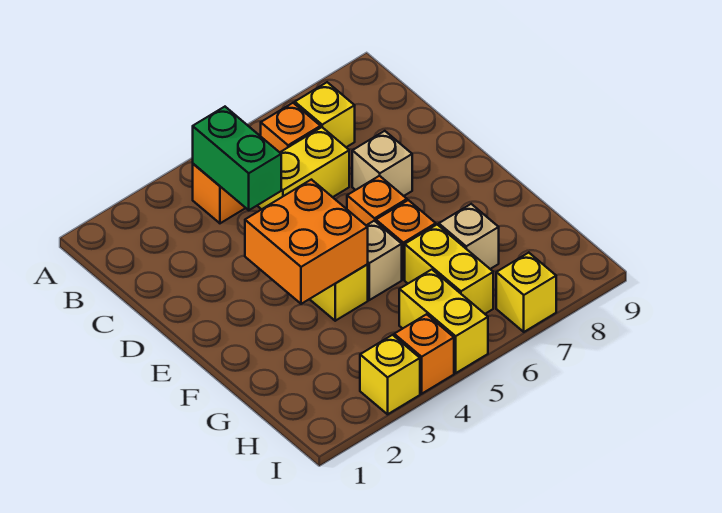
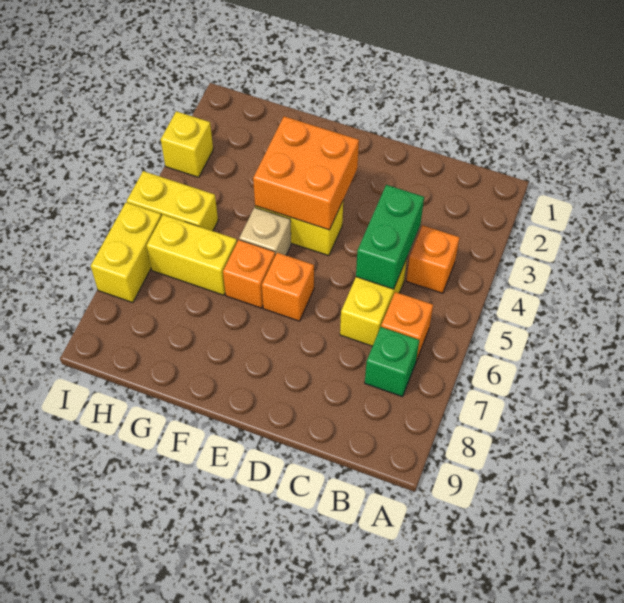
green 1x2 brick [193,107,281,210] -> green 1x2 brick turned to [356,185,424,289]
yellow 1x1 brick [295,82,355,147] -> green 1x1 brick [365,327,419,397]
tan 1x1 brick [352,131,412,196] -> none
tan 1x1 brick [439,204,499,269] -> none
orange 1x1 brick [394,314,454,394] -> none
yellow 1x1 brick [496,253,556,332] -> yellow 1x2 brick [91,202,162,303]

